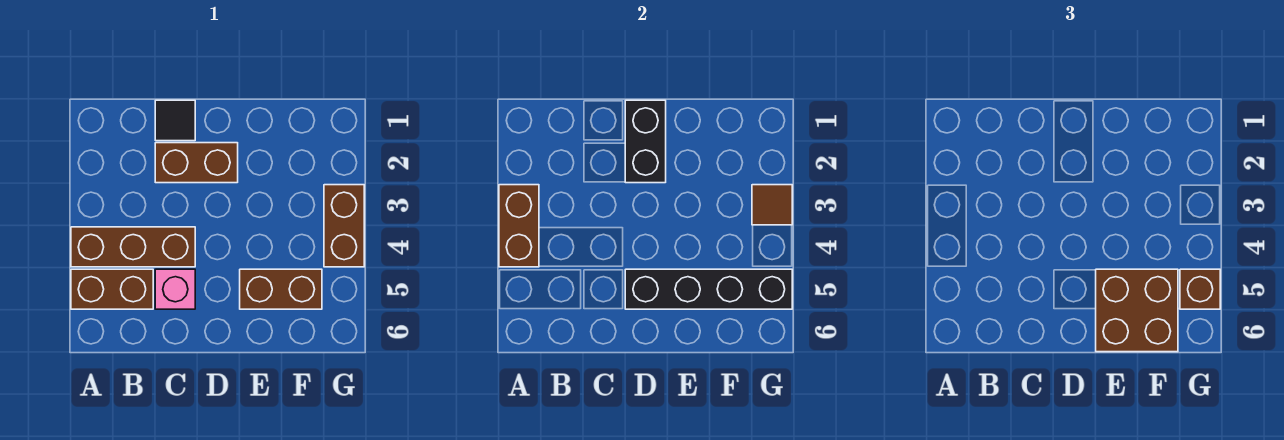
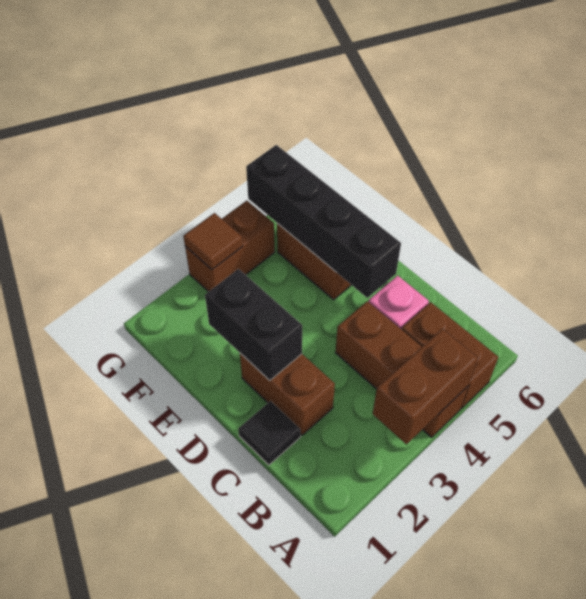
black 1x2 brick [625,100,666,183] -> black 1x2 brick turned to [205,269,302,380]
brown 2x2 brick [1096,269,1178,352] -> none
brown 1x1 brick [1180,269,1220,309] -> none

